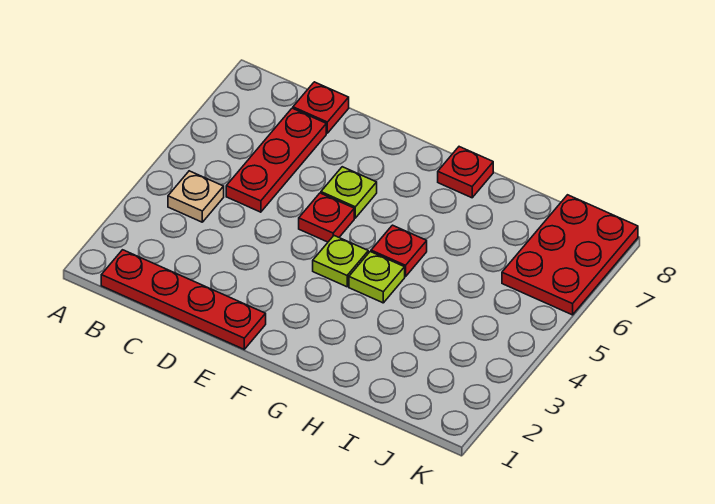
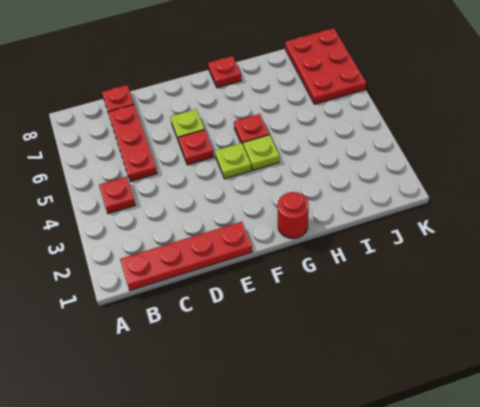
tan 1x1 plate [168,171,224,222] -> red 1x1 plate [99,177,136,213]
none -> red 1x1 round brick [278,192,309,239]

